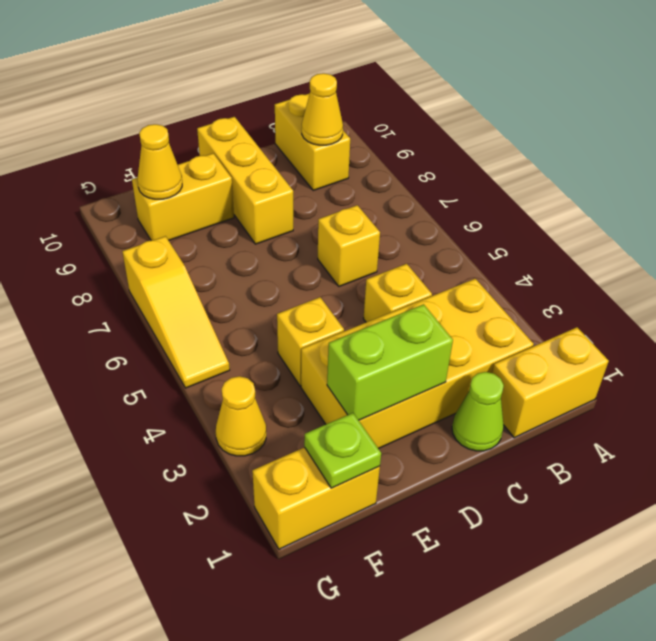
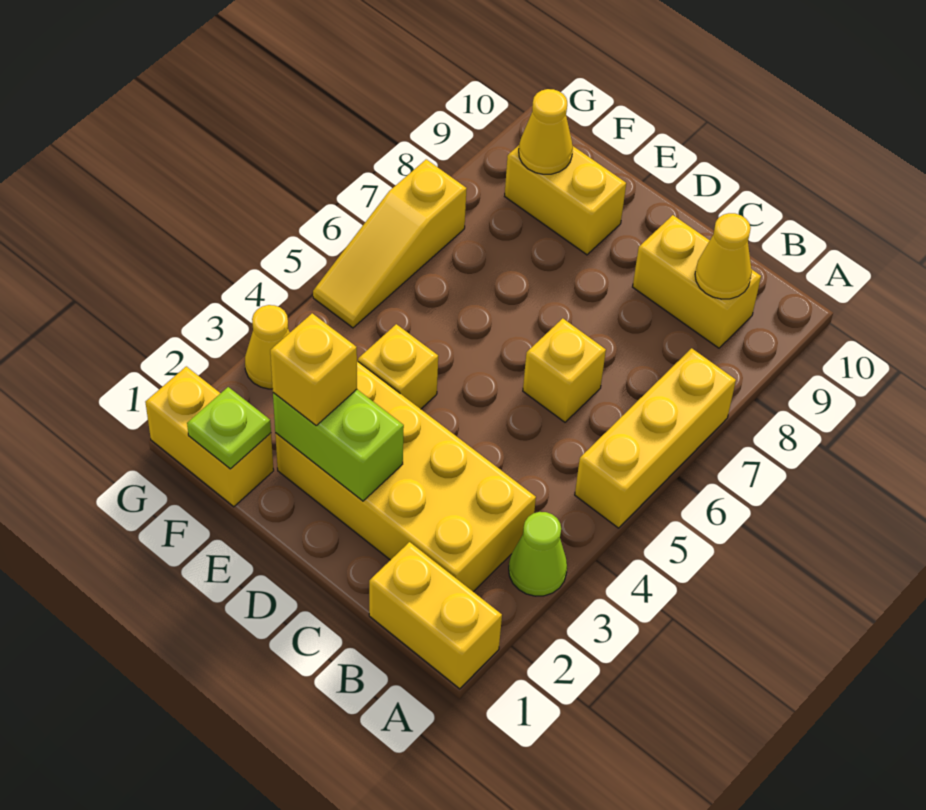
yellow 1x2 brick [275,93,350,190] -> yellow 1x2 brick turned to [633,215,761,348]
lime 1x1 cone [452,372,504,451] -> lime 1x1 cone moved to [509,512,567,596]
yellow 1x1 brick [363,264,432,322] -> yellow 1x1 brick moved to [270,313,357,425]
yellow 1x3 brick [197,117,293,244] -> yellow 1x3 brick moved to [575,348,736,528]

